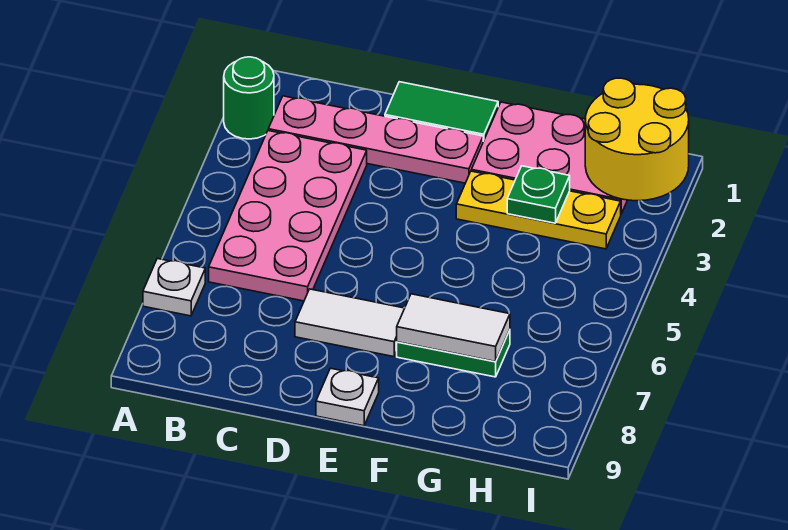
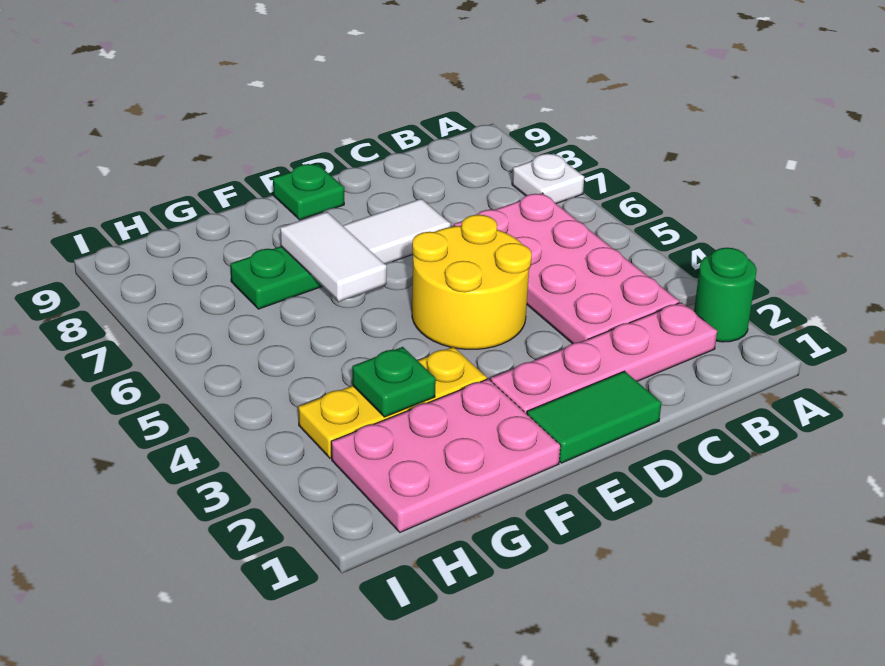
white 1x1 plate [316,368,379,426] -> green 1x1 plate [273,164,344,220]
white 1x2 tile [397,294,510,362] -> white 1x2 tile turned to [280,212,387,301]
yellow 2x2 round brick [585,78,689,201] -> yellow 2x2 round brick moved to [412,215,532,349]

